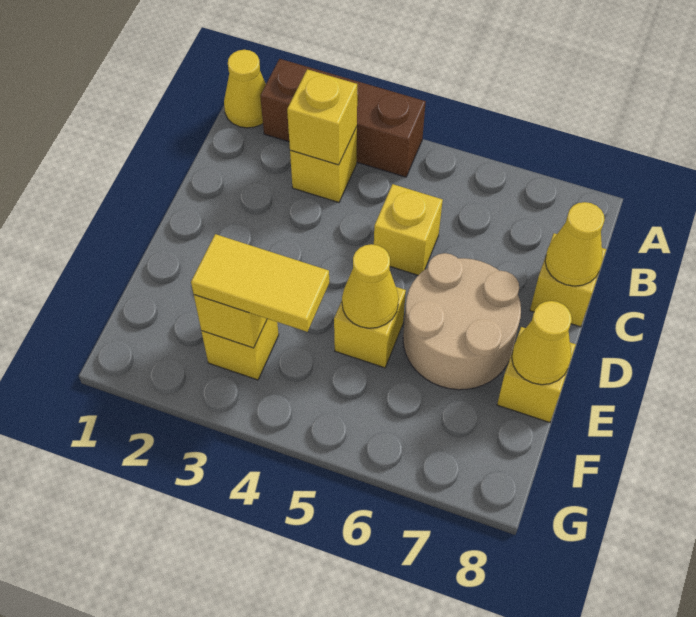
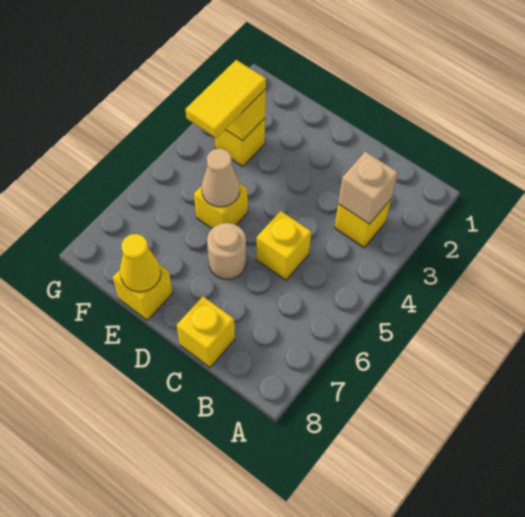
yellow 1x1 cone [224,50,266,128] -> none
brown 1x3 brick [260,59,426,177] -> none
yellow 1x1 brick [287,69,357,165] -> tan 1x1 brick [338,152,398,224]
yellow 1x1 cone [545,202,605,286] -> none
tan 2x2 round brick [403,253,521,390] -> tan 1x1 round brick [207,223,246,279]
yellow 1x1 cone [342,244,399,328] -> tan 1x1 cone [201,149,240,207]

